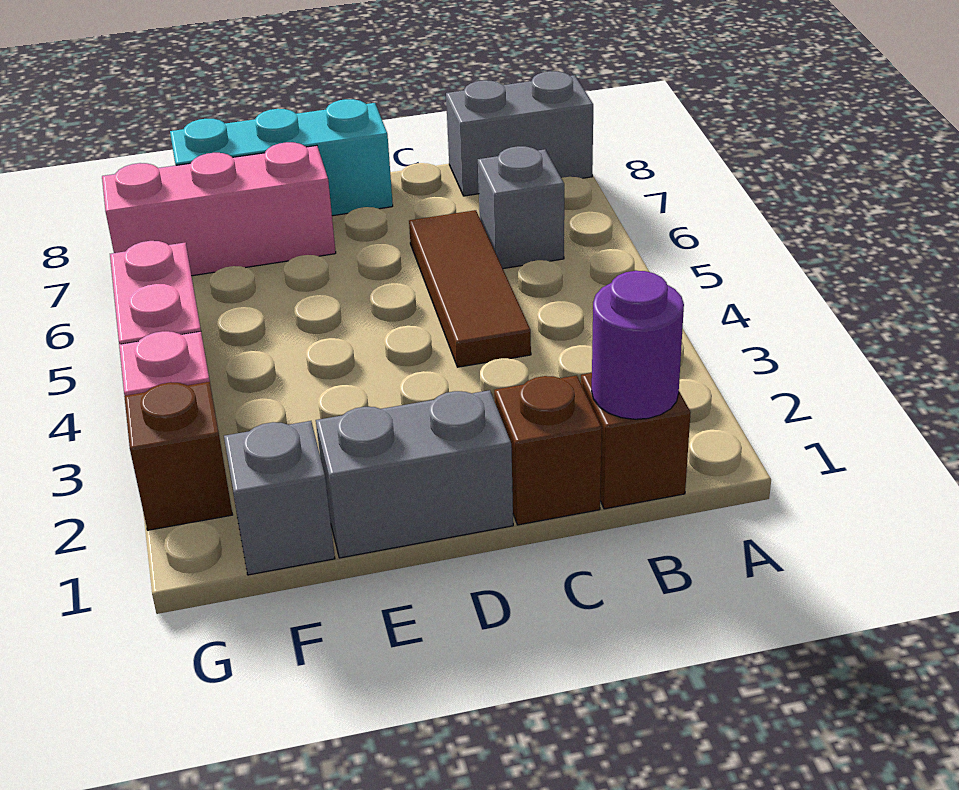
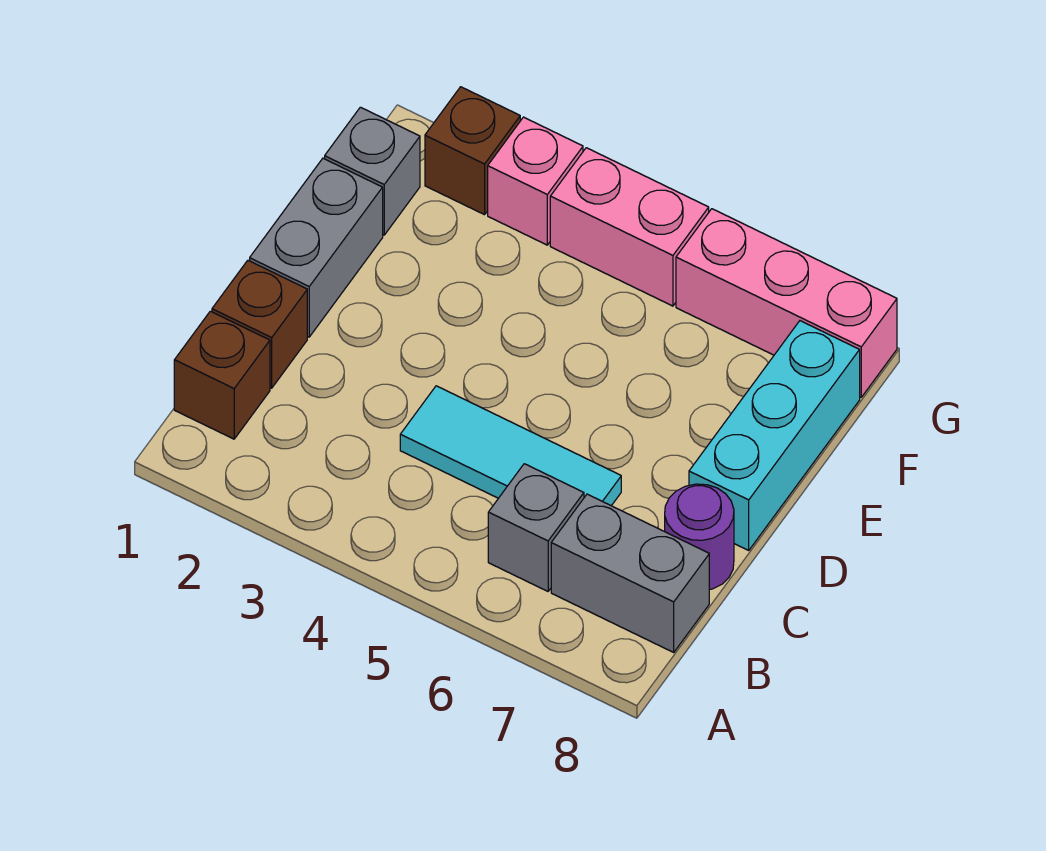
grey 1x2 brick [446,71,593,196] -> grey 1x2 brick turned to [551,494,709,652]
purple 1x1 round brick [592,271,684,419] -> purple 1x1 round brick moved to [665,484,734,590]
brown 1x3 tile [409,210,531,367] -> cyan 1x3 tile [400,386,621,506]
pink 1x3 brick [102,142,336,276] -> pink 1x3 brick turned to [676,209,897,397]

